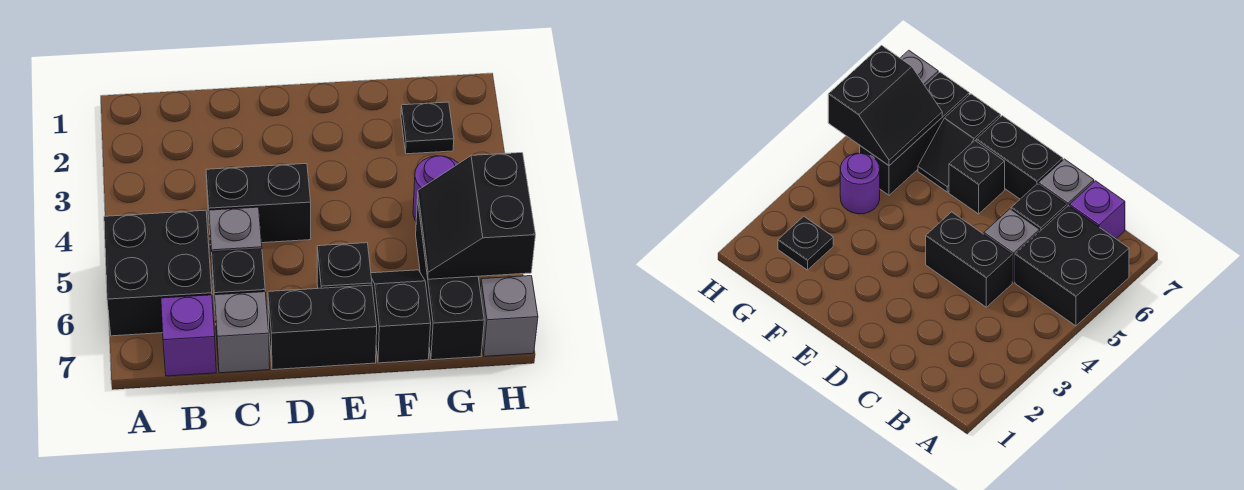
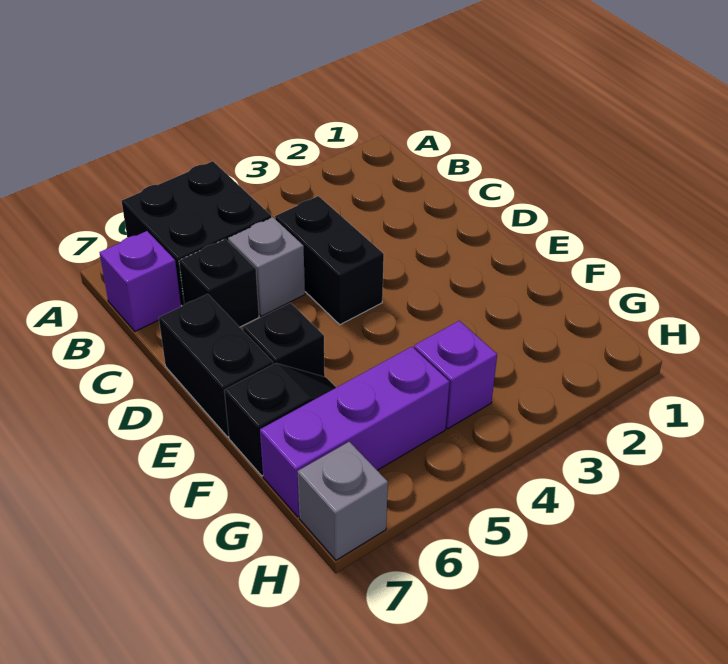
grey 1x1 brick [214,292,270,373] -> none
black 1x1 plate [401,102,454,154] -> none
purple 1x1 round brick [413,156,459,221] -> purple 1x1 brick [414,321,497,429]
black 1x3 brick [416,199,484,360] -> purple 1x3 brick [260,347,449,517]
black 2x2 slope [418,153,535,279] -> none

